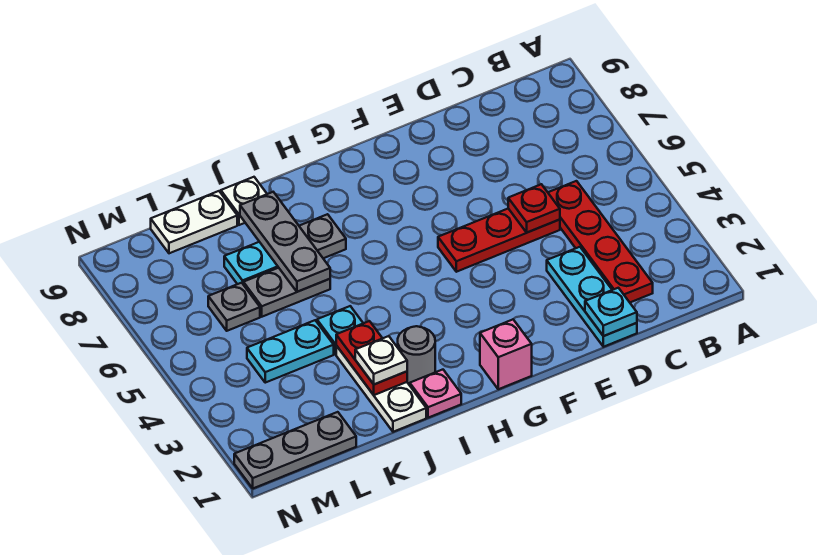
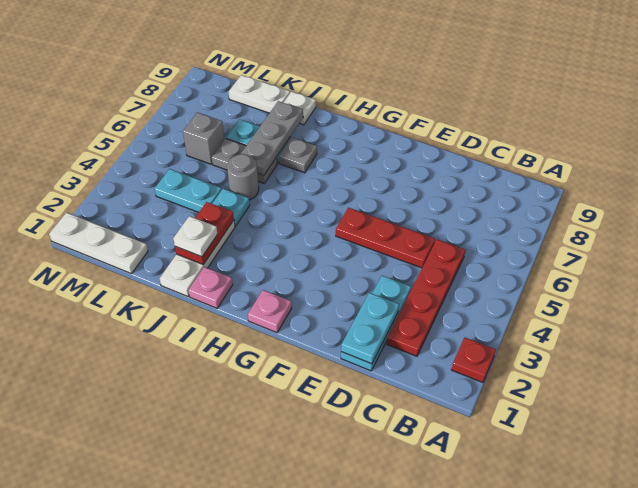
cyan 1x1 plate [585,288,637,336] -> cyan 1x2 plate [341,293,399,364]
red 1x1 plate [508,184,560,232] -> red 1x1 plate moved to [452,338,496,382]
pink 1x1 brick [480,320,532,389] -> pink 1x1 plate [248,290,292,333]
grey 1x1 round brick [398,326,435,385] -> grey 1x1 round brick moved to [227,154,259,200]
grey 1x3 plate [234,412,356,488] -> white 1x3 plate [49,213,148,274]
grey 1x1 plate [208,283,260,331] -> grey 1x1 brick [183,112,224,164]

